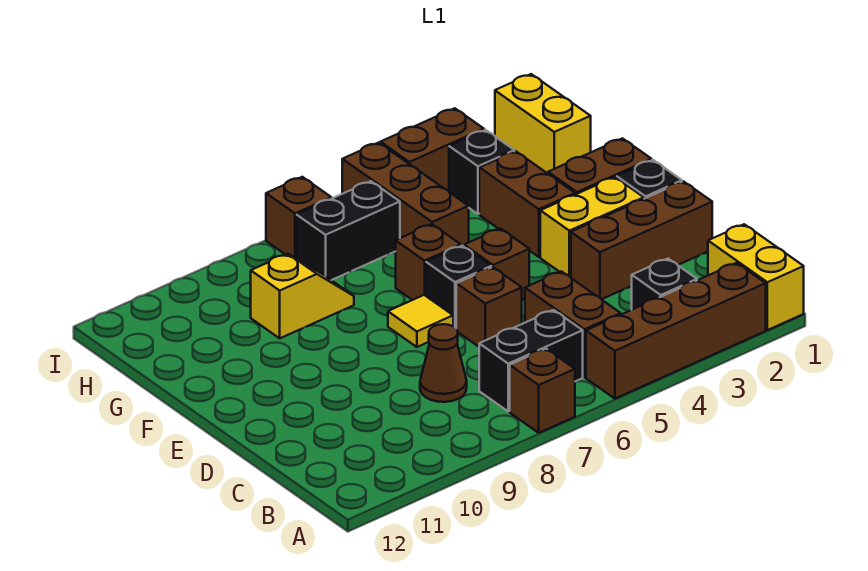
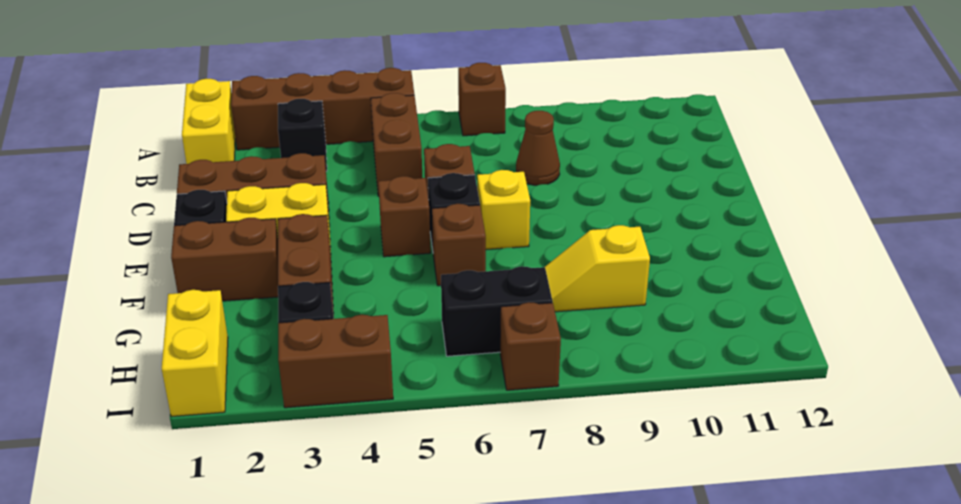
black 1x2 brick [479,310,583,411] -> none
yellow 1x1 tile [388,295,453,347] -> yellow 1x1 brick [477,170,530,250]
brown 1x3 brick [342,143,469,246] -> none

